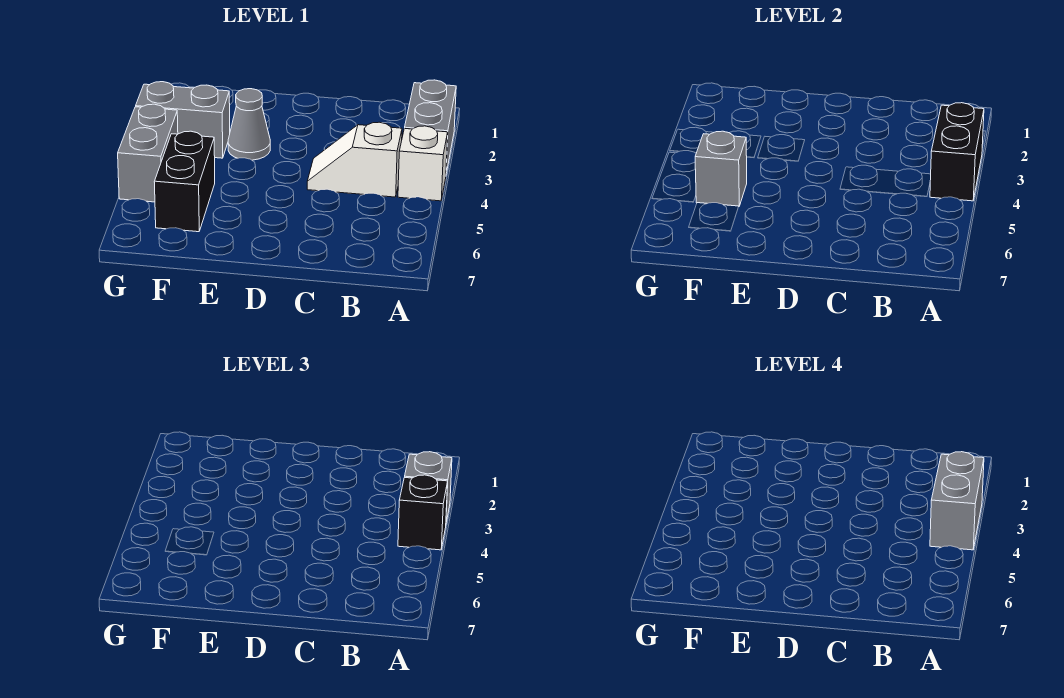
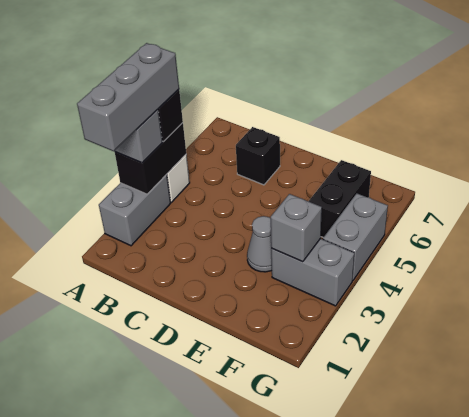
grey 1x2 brick [930,452,984,550] -> grey 1x3 brick [77,43,179,151]
white 1x2 slope [307,122,402,197] -> none
none -> black 1x1 brick [236,127,280,185]
grey 1x1 brick [695,131,747,206] -> grey 1x1 brick moved to [271,194,322,262]

